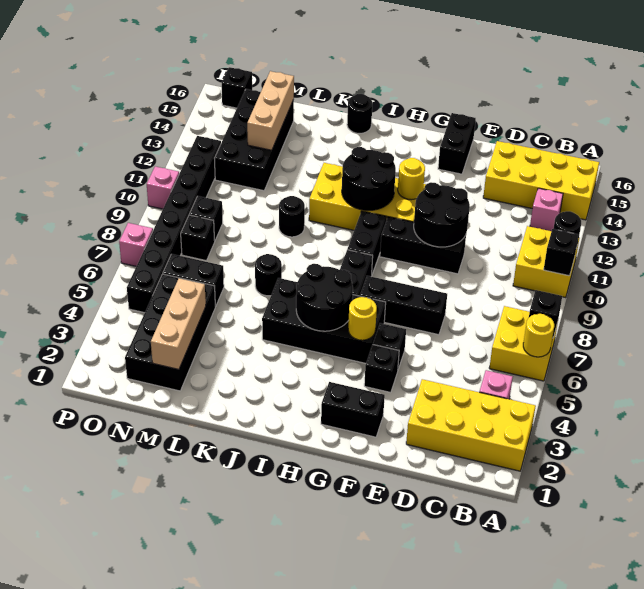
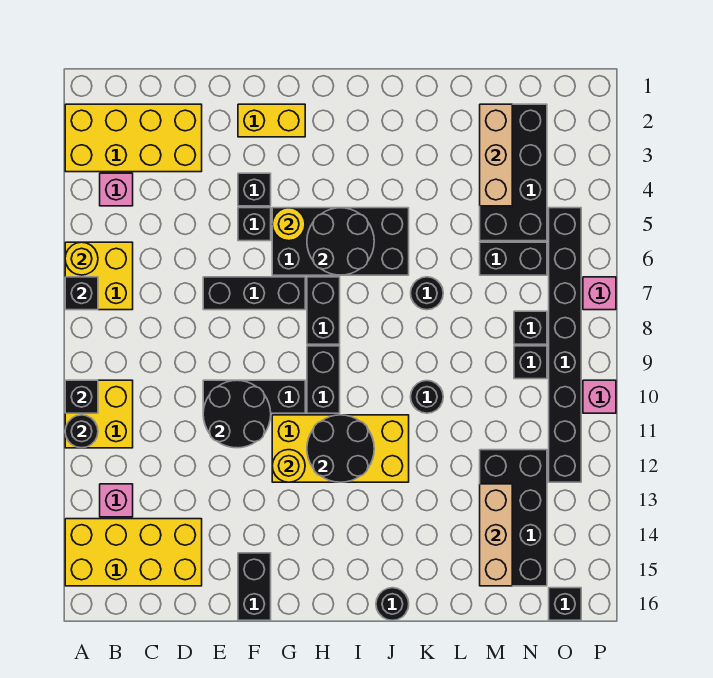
black 1x2 brick [321,382,385,437] -> yellow 1x2 brick [238,104,305,137]

